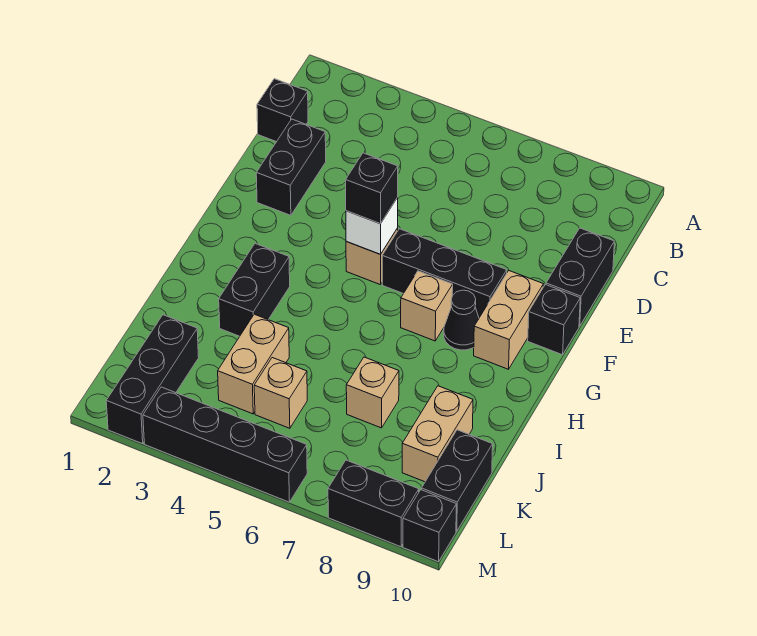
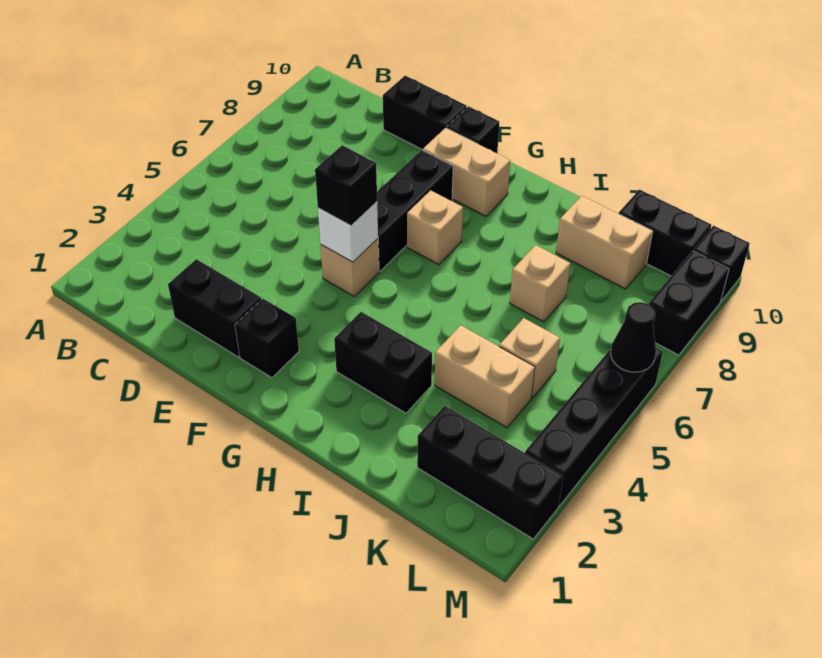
black 1x1 brick [257,79,308,142] -> black 1x1 brick moved to [235,299,299,378]
black 1x1 cone [444,290,479,350] -> black 1x1 cone moved to [611,302,656,372]

